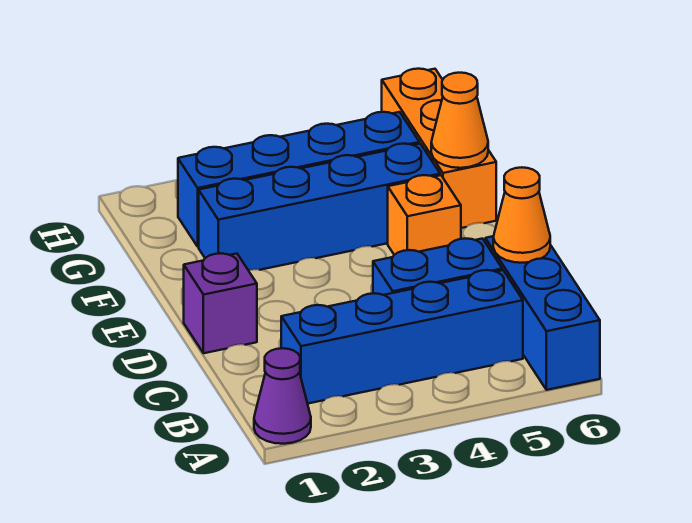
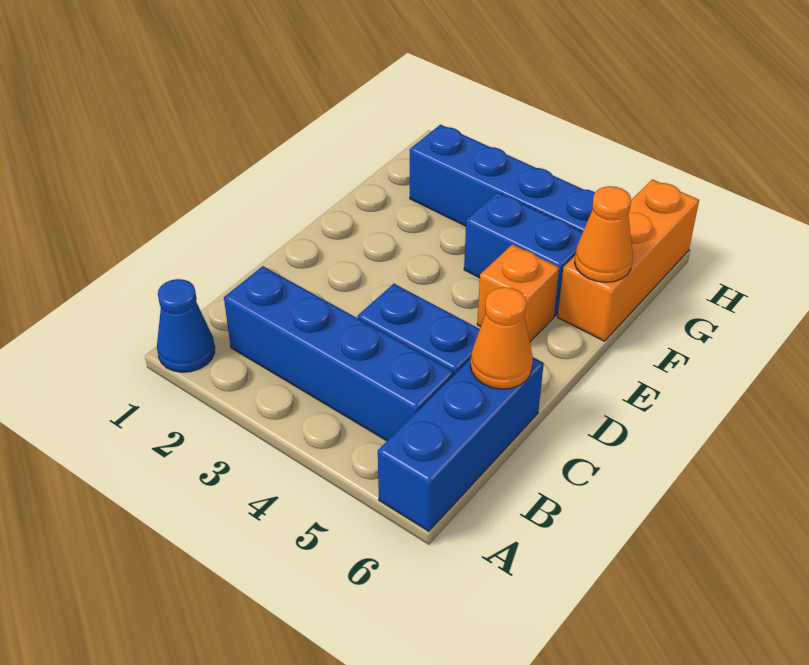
purple 1x1 cone [254,348,311,444] -> blue 1x1 cone [157,279,215,372]
purple 1x1 brick [184,253,257,353] -> none
blue 1x4 brick [199,144,440,270] -> blue 1x2 brick [464,192,583,316]

